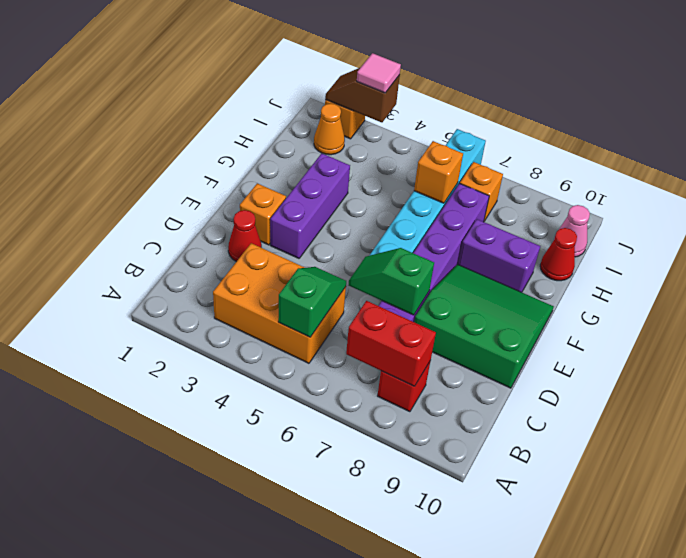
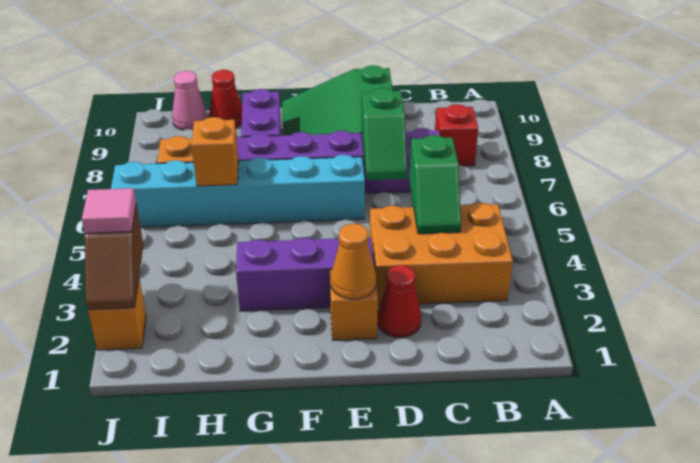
orange 2x3 brick [213,243,346,363] -> orange 2x3 brick turned to [370,202,513,306]
green 1x2 slope [278,267,346,337] -> green 1x2 slope turned to [409,135,461,234]
red 1x2 brick [346,301,436,386] -> none
orange 1x1 cone [314,104,345,155] -> orange 1x1 cone moved to [331,223,376,299]

